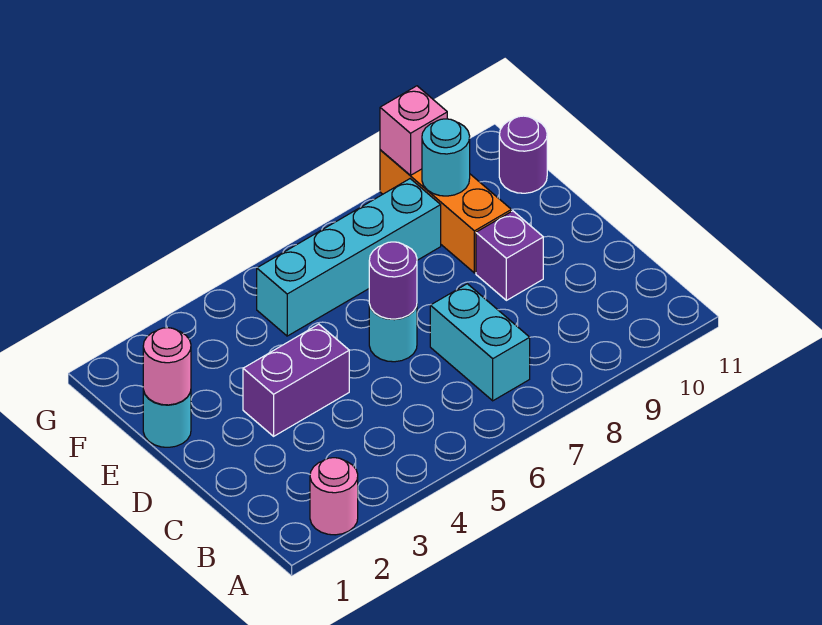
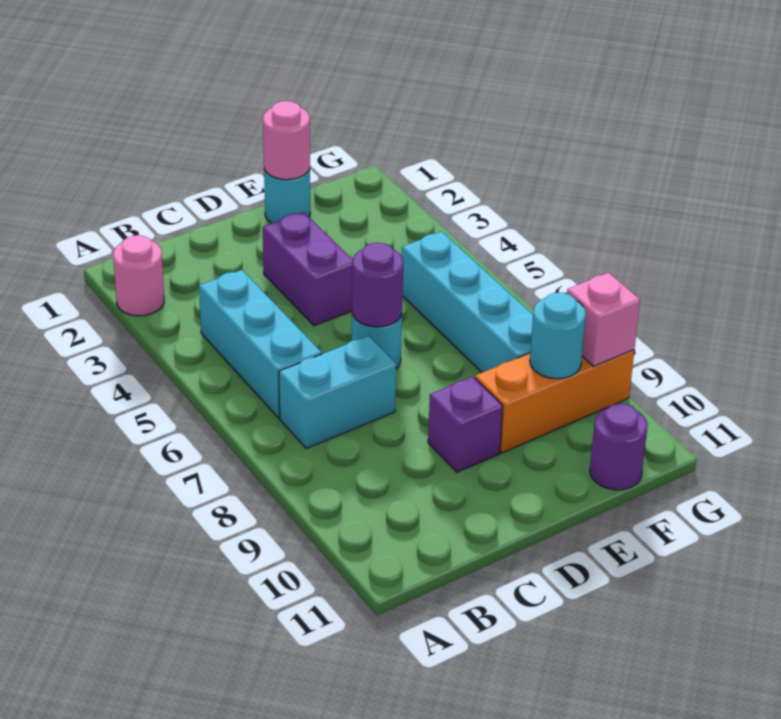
none -> cyan 1x3 brick [199,270,322,418]

